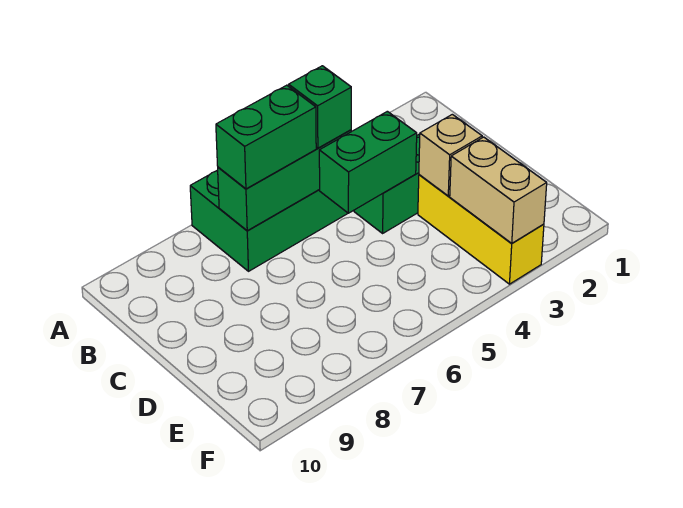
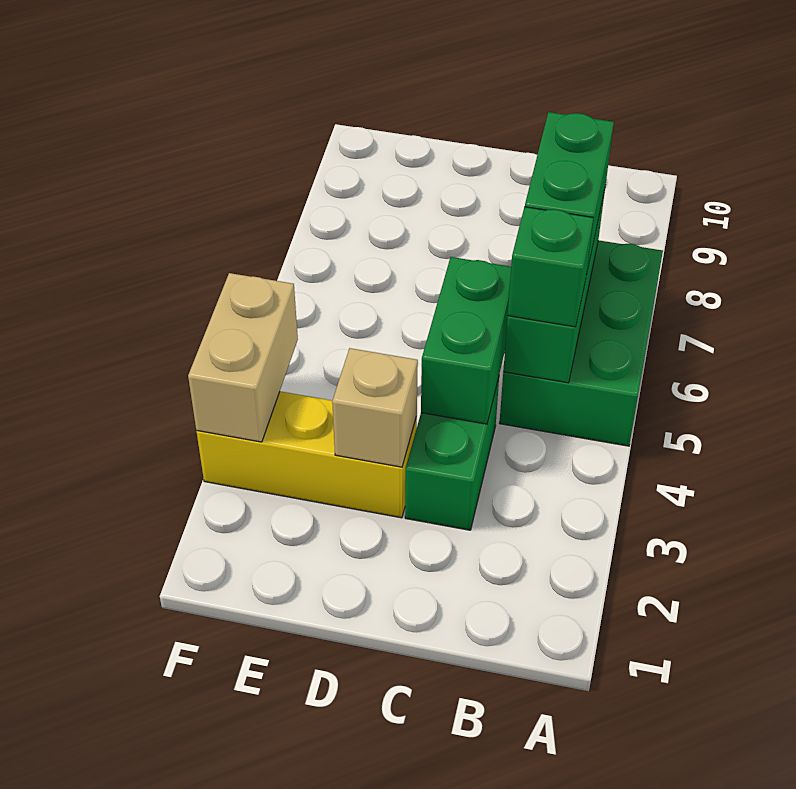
tan 1x2 brick [450,137,547,243] -> tan 1x2 brick turned to [188,273,298,442]

